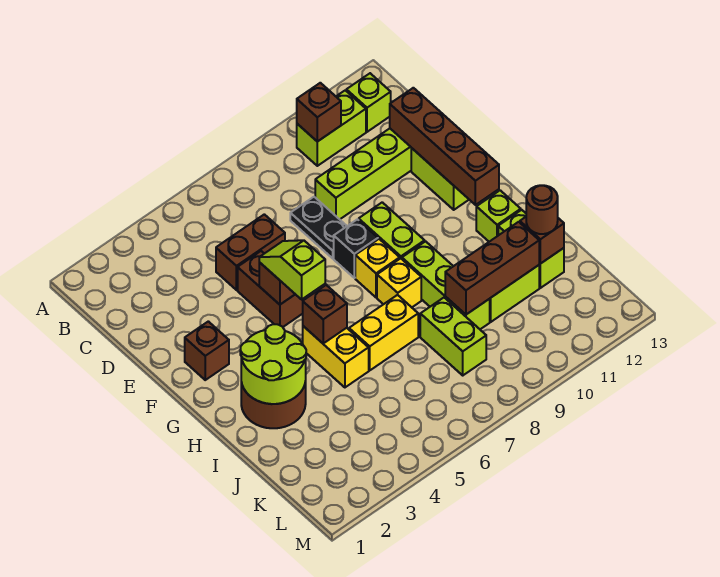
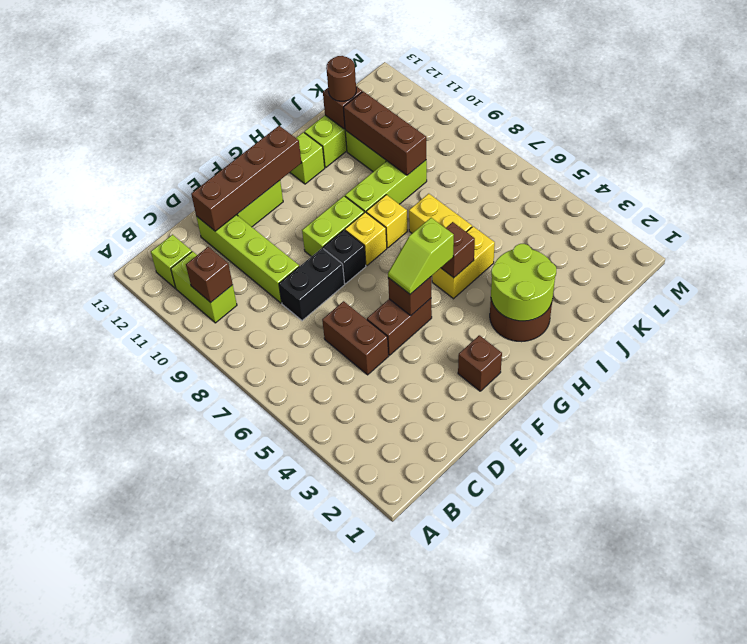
black 1x2 plate [290,197,347,258] -> black 1x2 brick [279,248,345,321]
lime 1x2 brick [420,298,486,375] -> none

